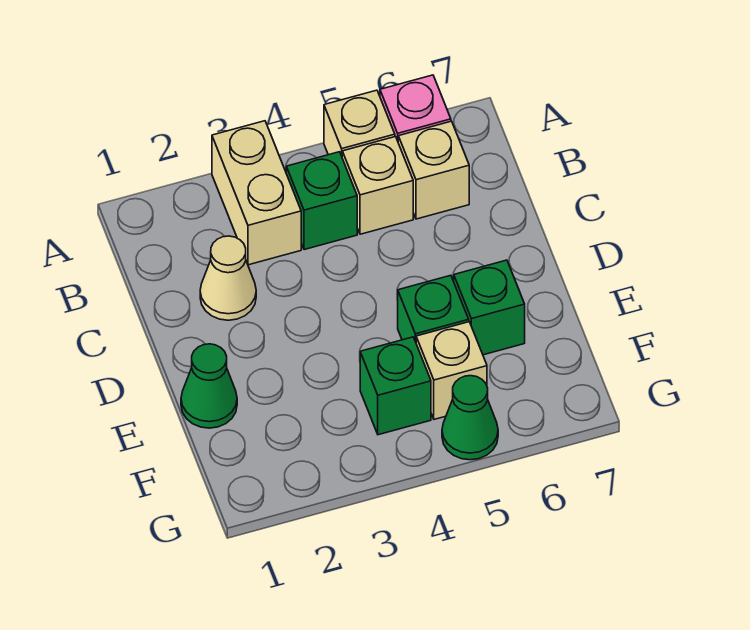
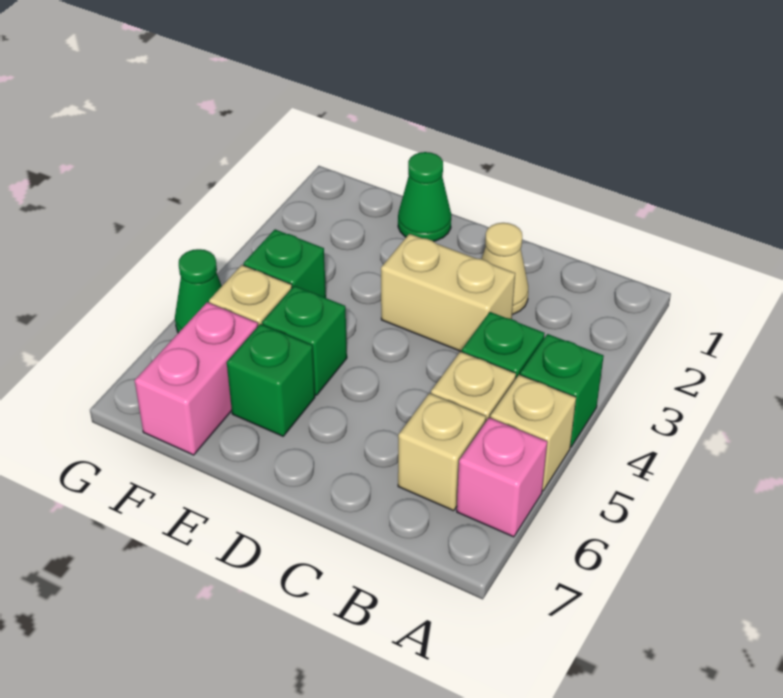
tan 1x2 brick [212,121,301,265] -> tan 1x2 brick moved to [381,234,515,352]
none -> green 1x1 brick [520,334,604,447]
none -> pink 1x2 brick [135,302,258,455]

